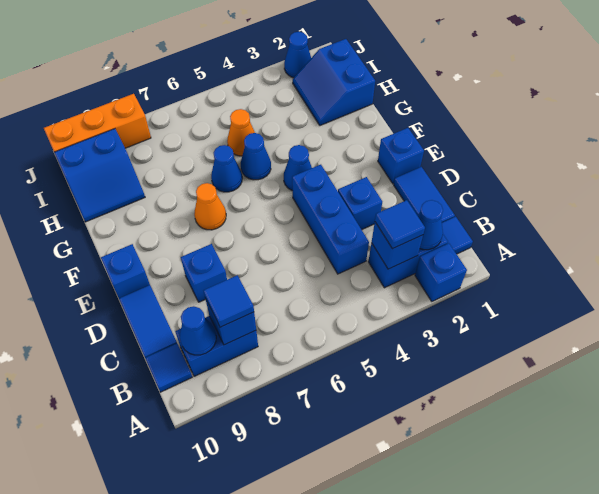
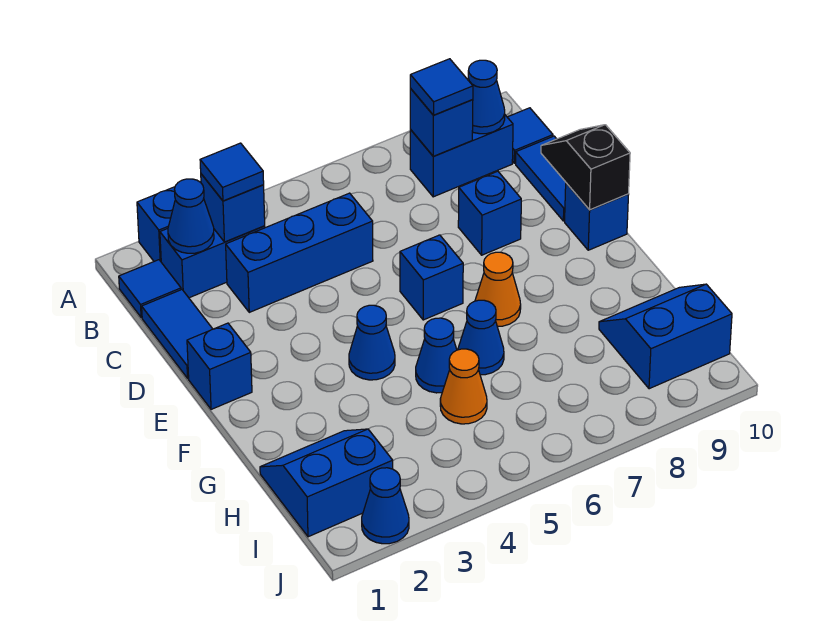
blue 1x3 brick [292,165,369,274] -> blue 1x3 brick turned to [226,193,373,312]
blue 1x1 brick [338,177,382,230] -> blue 1x1 brick moved to [400,235,463,320]
none -> black 1x2 slope [541,125,630,210]
blue 2x2 slope [293,39,375,125] -> blue 2x2 slope turned to [260,429,393,537]
orange 1x3 brick [44,94,151,152] -> none

